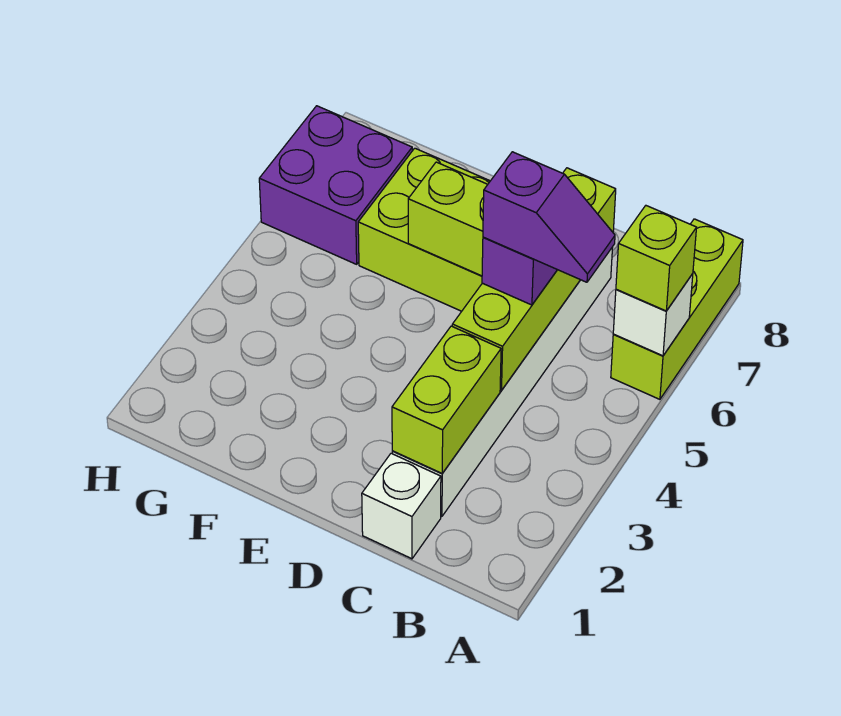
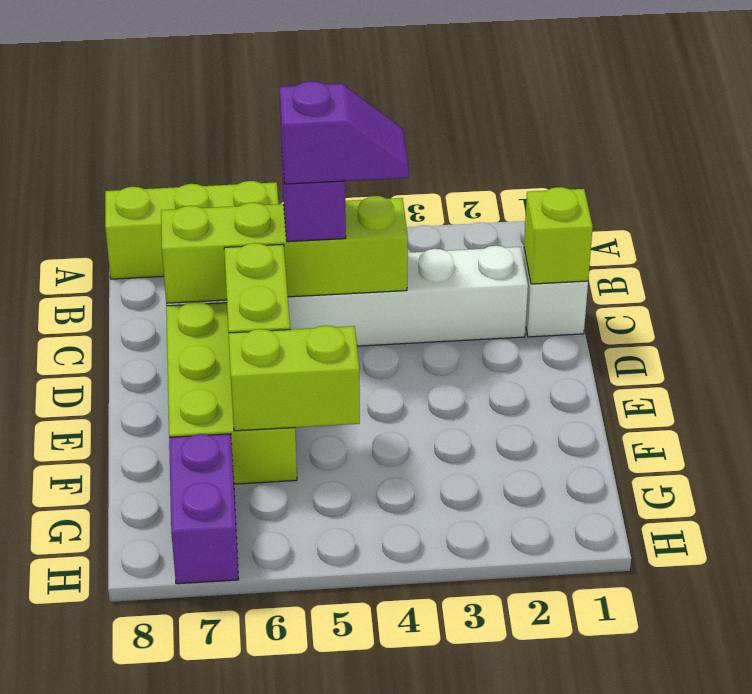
white 1x1 brick [613,274,693,356] -> none
lime 1x1 brick [616,206,697,311] -> lime 1x1 brick moved to [524,187,593,284]
purple 1x2 slope [483,152,615,282] -> purple 1x2 slope turned to [280,81,409,184]
lime 1x2 brick [392,326,501,473] -> lime 1x2 brick moved to [229,326,360,431]
purple 2x2 brick [259,106,412,264] -> purple 1x2 brick [169,434,239,584]

